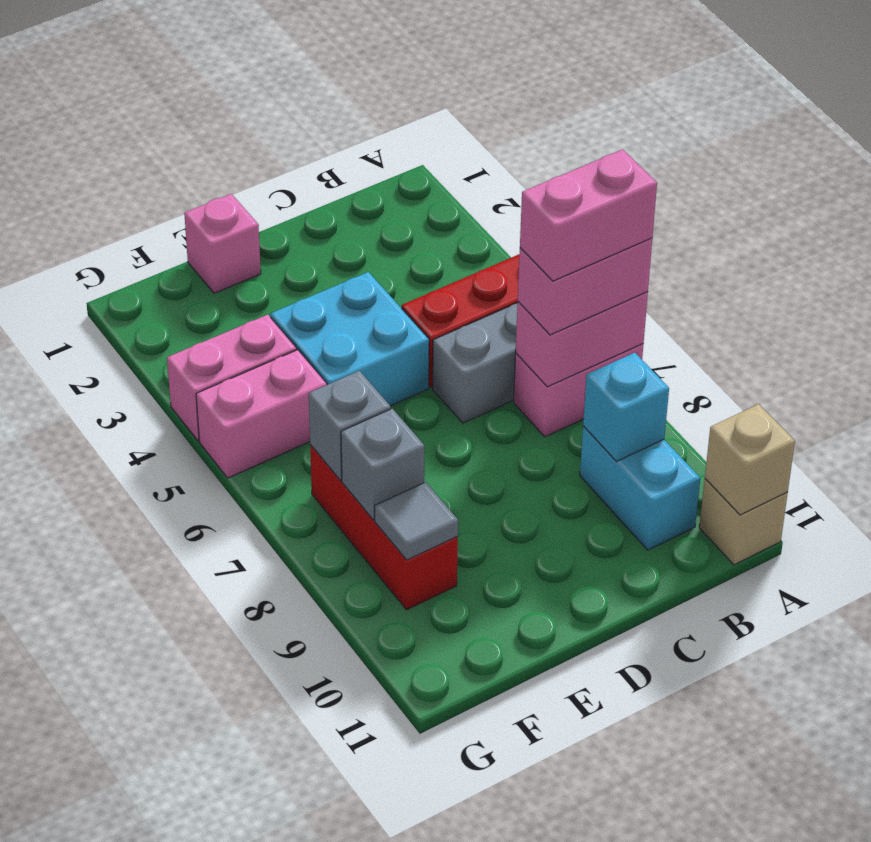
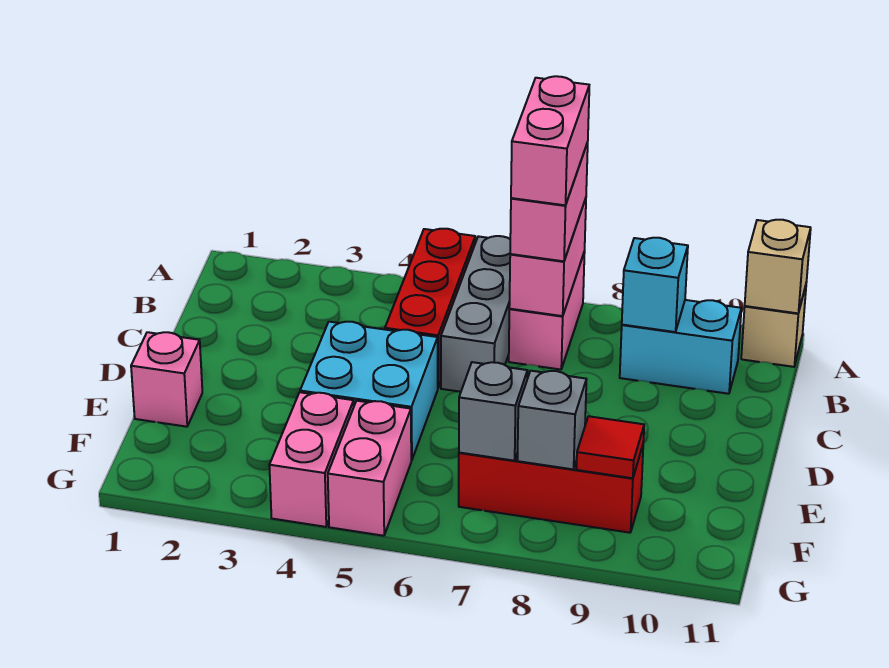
grey 1x1 tile [375,482,458,560] -> red 1x1 tile [576,416,644,478]

